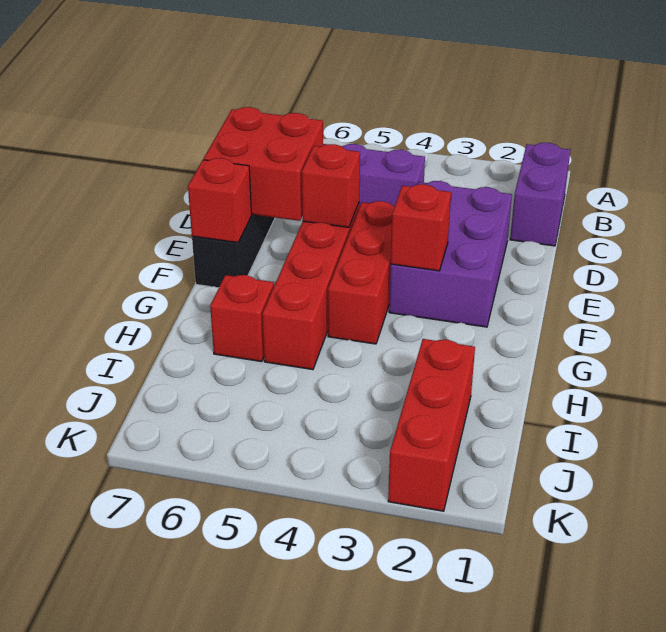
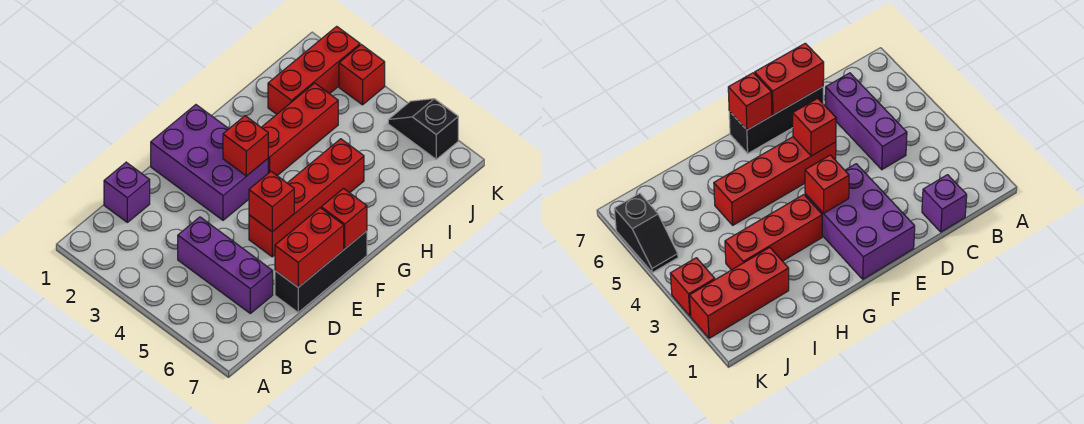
purple 1x2 brick [510,143,570,246] -> purple 1x1 brick [104,162,150,222]
purple 2x3 brick [389,181,512,327] -> purple 2x3 brick turned to [151,105,268,220]
red 2x2 brick [204,107,323,221] -> red 1x2 brick [275,208,344,287]
red 1x3 brick [328,201,395,344] -> red 1x3 brick moved to [261,83,338,176]
red 1x1 brick [210,275,274,362] -> red 1x1 brick moved to [339,45,385,105]
none -> black 1x2 slope [388,99,458,159]

